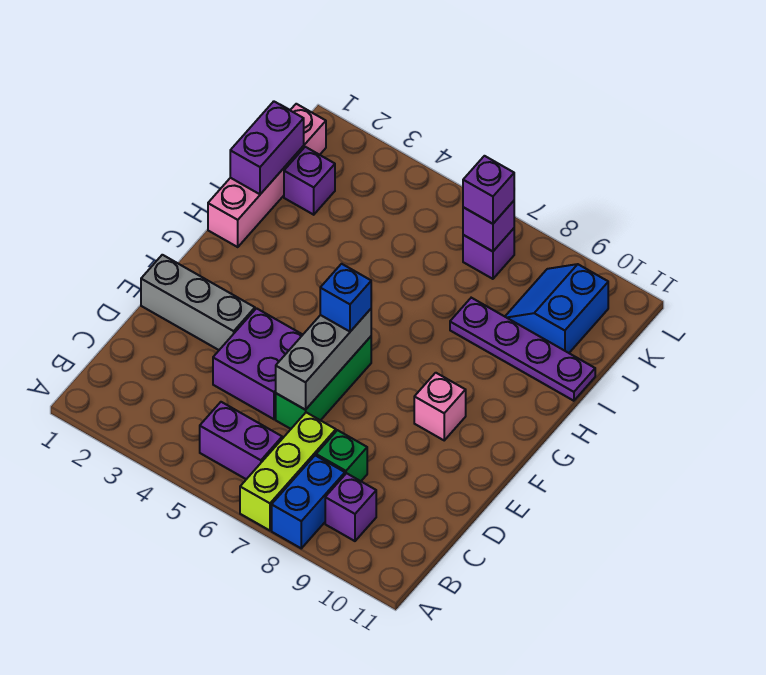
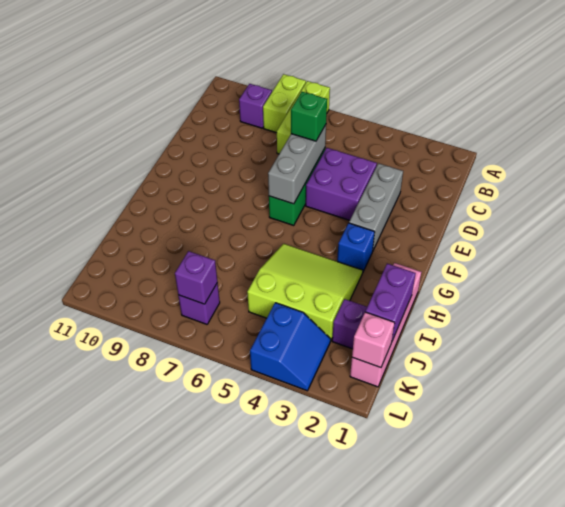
blue 1x2 brick [272,455,345,548] -> lime 1x2 brick [263,74,306,133]
purple 1x2 brick [200,402,282,479] -> none
green 1x1 brick [316,430,367,481] -> green 1x1 brick moved to [291,92,327,141]
grey 1x3 brick [141,255,255,350] -> grey 1x3 brick turned to [349,163,403,250]
blue 1x1 brick [320,264,371,332] -> blue 1x1 brick moved to [337,223,375,271]
pink 1x1 brick [414,373,466,440] -> pink 1x1 brick moved to [352,312,395,368]
none -> lime 3x3 slope [247,244,363,341]
purple 1x4 plate [450,298,595,401] -> none
blue 2x2 slope [505,264,608,353] -> blue 2x2 slope moved to [250,303,331,391]
purple 1x1 brick [463,156,514,224] -> none

